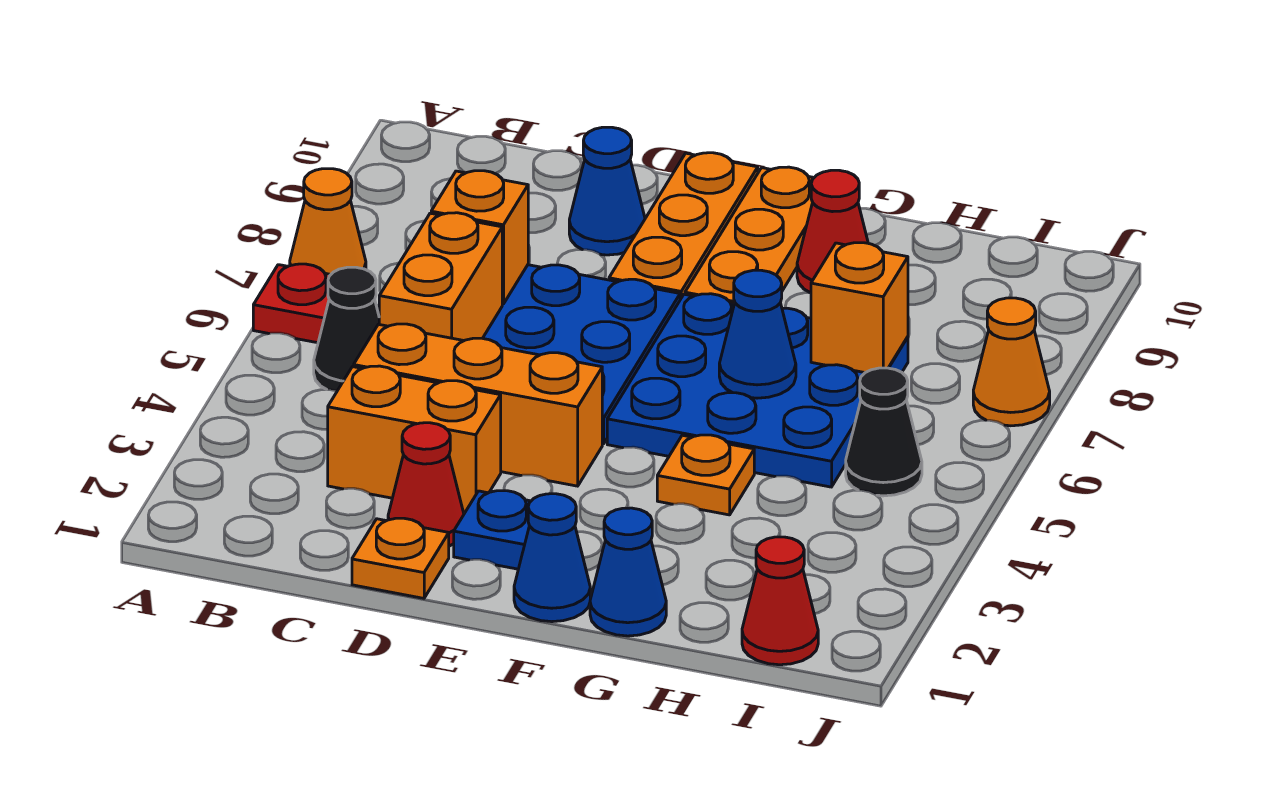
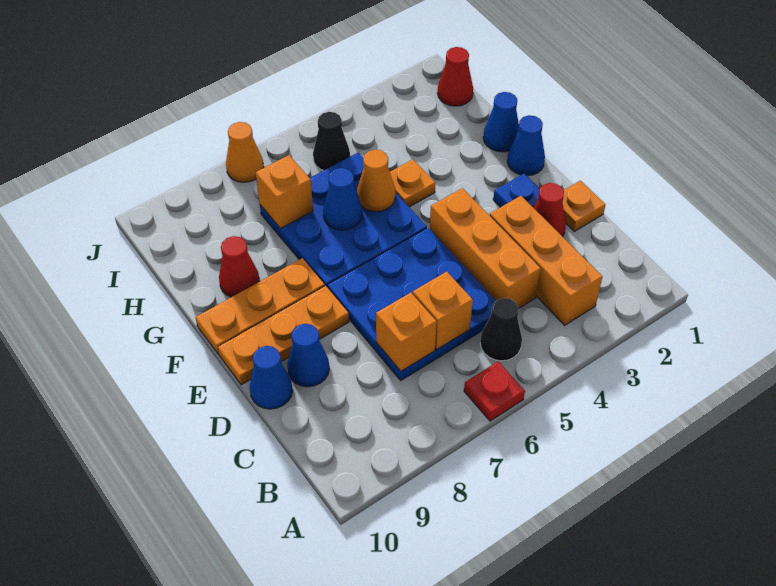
orange 1x1 cone [290,169,366,274] -> orange 1x1 cone moved to [357,150,395,212]
orange 1x2 brick [328,366,501,512] -> orange 1x3 brick [490,196,602,325]
orange 1x2 brick [379,213,502,341] -> orange 1x1 brick [413,272,473,350]
none -> blue 1x1 cone [250,346,293,409]

